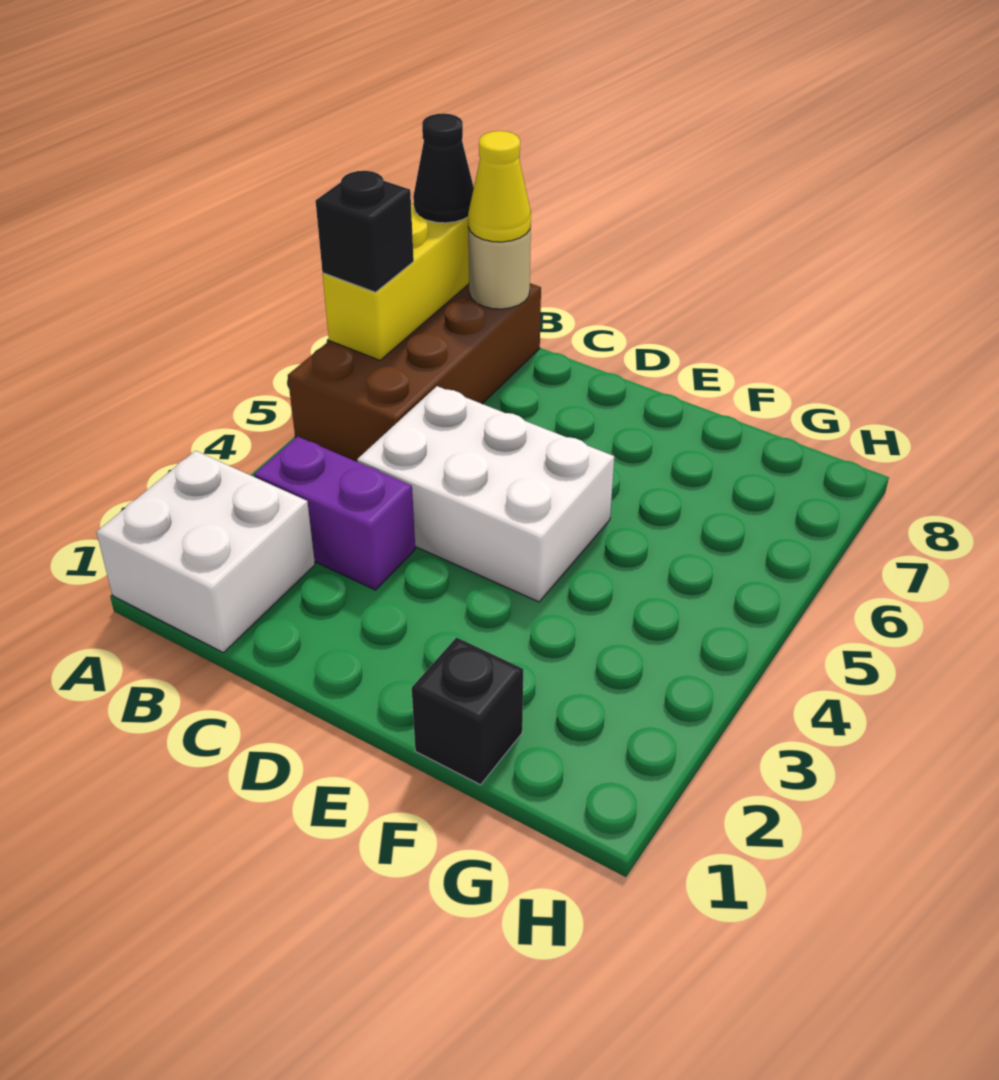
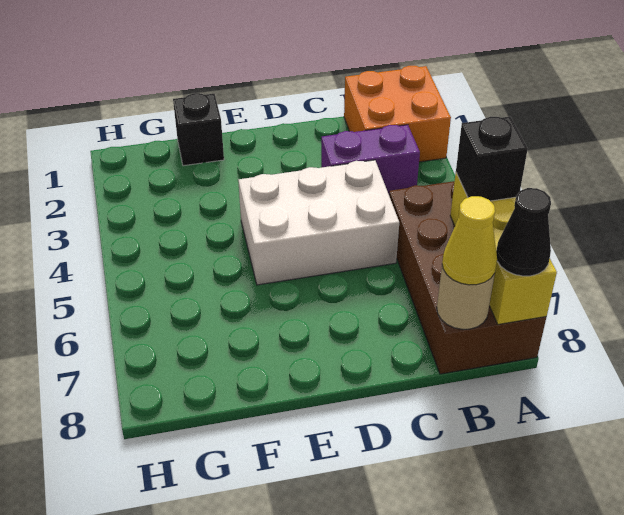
white 2x2 brick [96,451,315,653] -> orange 2x2 brick [344,66,451,162]

